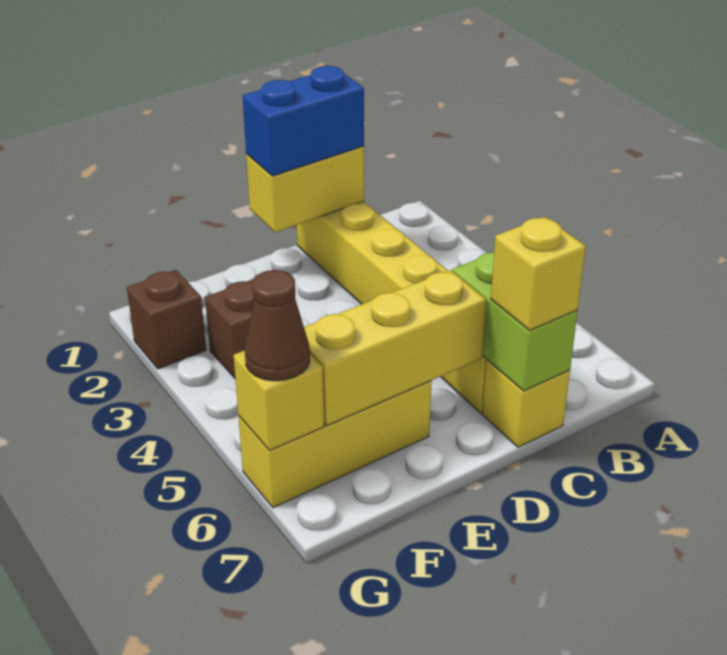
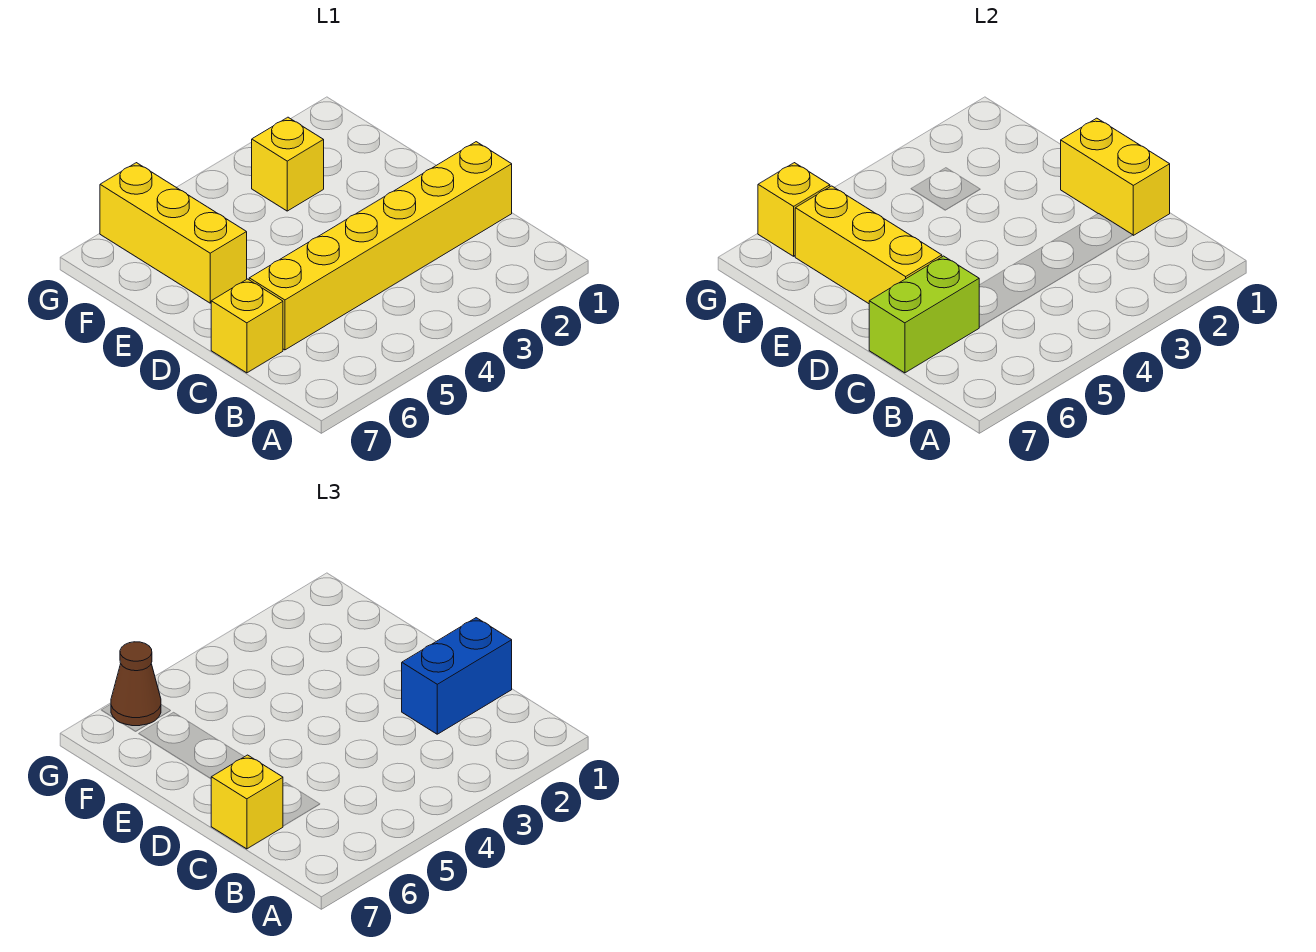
blue 1x2 brick [242,66,364,176] -> blue 1x2 brick turned to [402,618,512,734]
brown 1x1 brick [205,279,254,378] -> yellow 1x1 brick [252,117,324,211]
brown 1x1 brick [127,270,206,369] -> none

